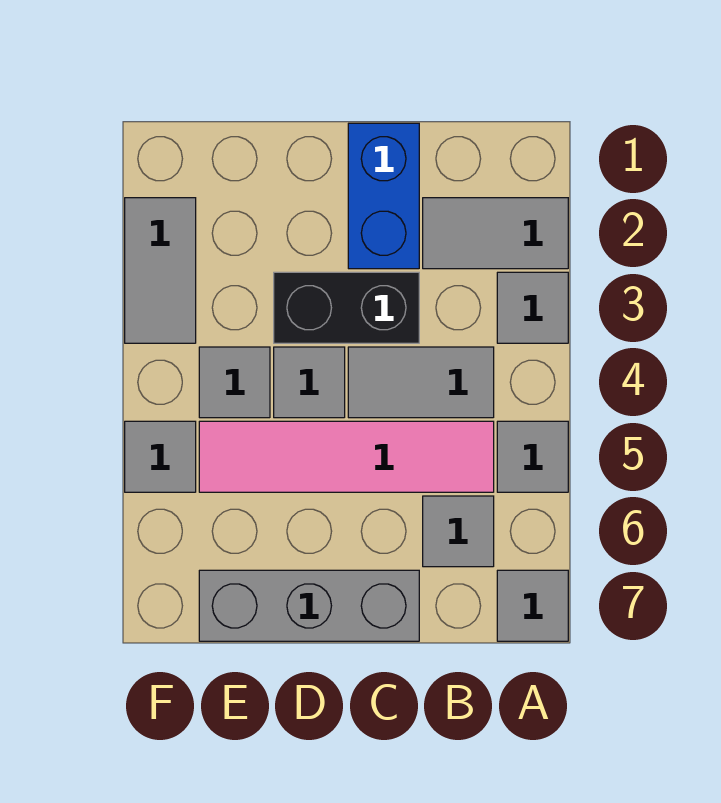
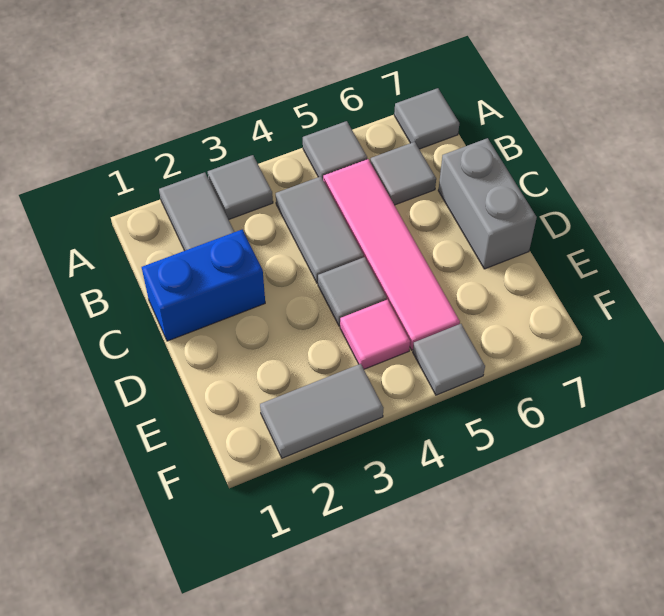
black 1x2 brick [274,272,419,343] -> none
grey 1x3 brick [199,570,419,641] -> grey 1x2 brick [438,138,537,269]
grey 1x1 tile [199,347,270,418] -> pink 1x1 tile [340,300,410,369]

